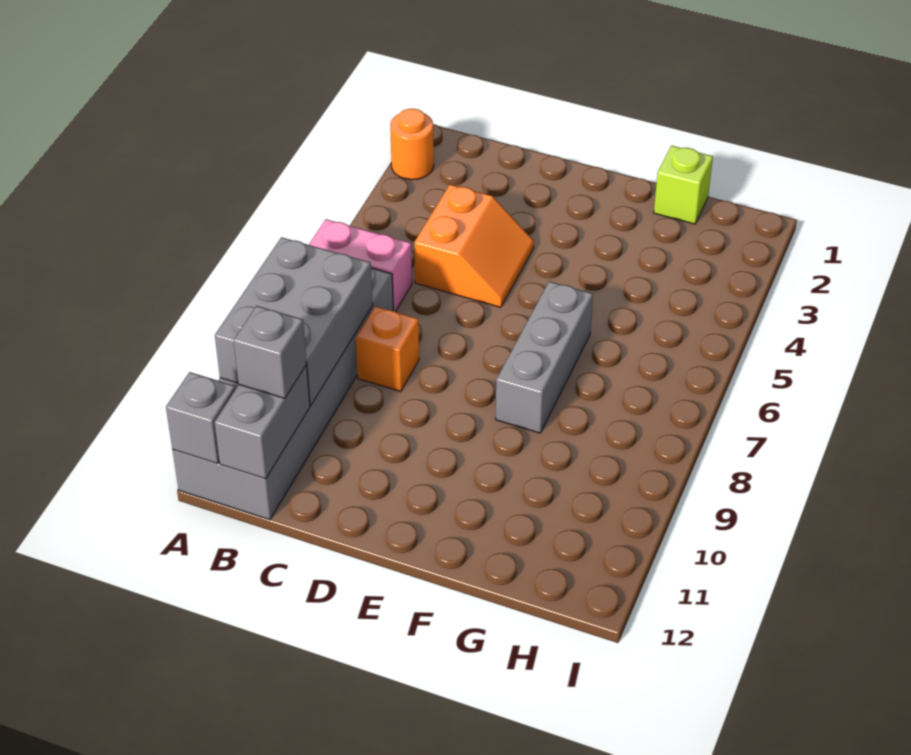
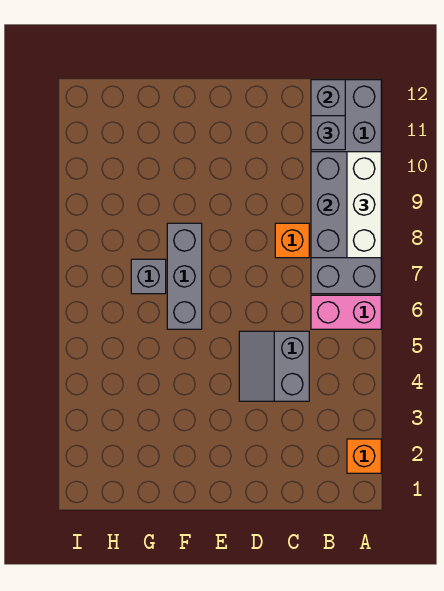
orange 1x1 round brick [390,109,434,180] -> orange 1x1 brick [347,439,381,473]
none -> white 1x3 brick [347,152,381,258]
grey 1x1 brick [166,372,236,463] -> grey 1x1 brick moved to [131,259,166,294]
orange 2x2 slope [414,185,534,307] -> grey 2x2 slope [239,331,309,401]
lime 1x1 brick [654,146,713,224] -> none

